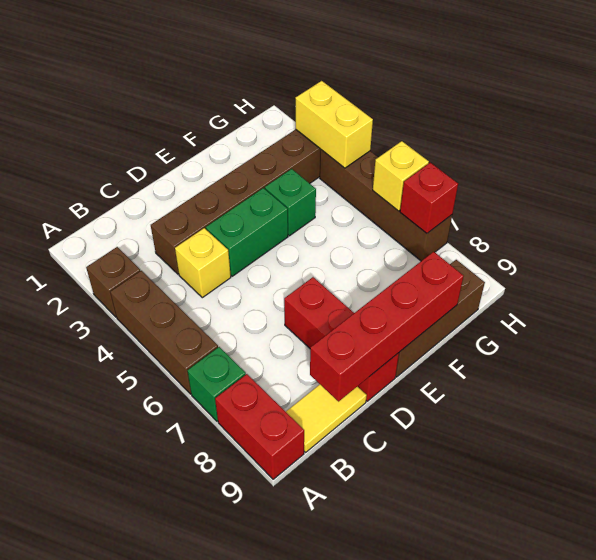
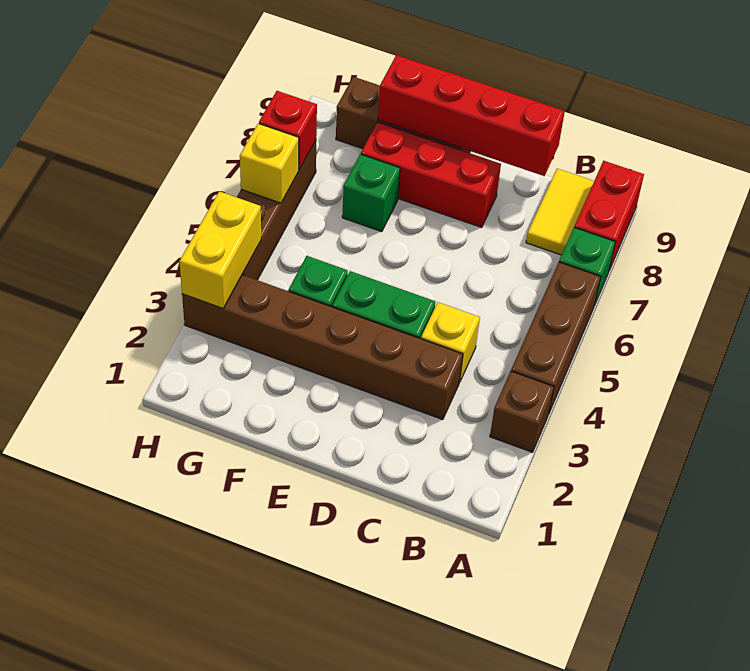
yellow 1x2 tile [286,385,367,452] -> yellow 1x2 tile turned to [526,169,594,255]
red 1x3 brick [284,277,399,401] -> red 1x3 brick turned to [361,122,501,228]
none -> green 1x1 brick [342,154,400,232]

